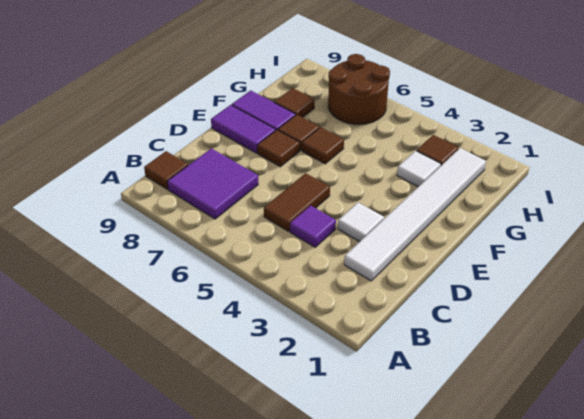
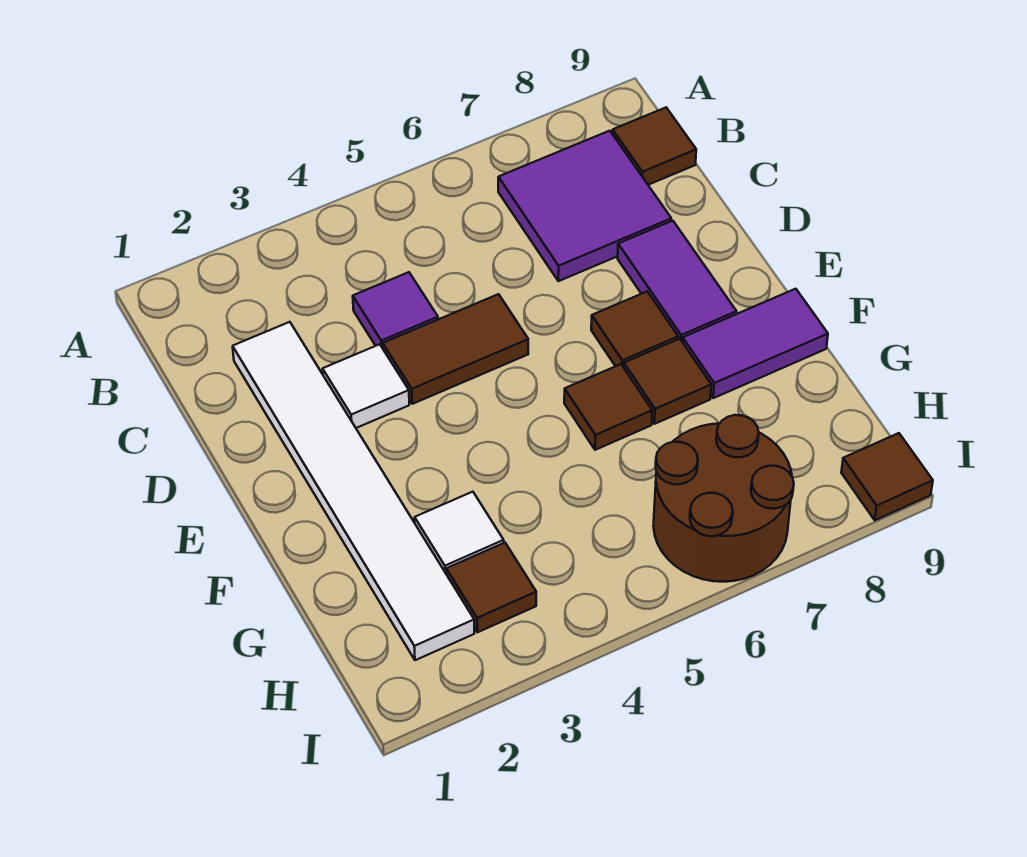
brown 1x2 tile [264,173,330,231] -> brown 1x2 tile turned to [383,294,528,404]
purple 1x2 tile [211,105,276,153] -> purple 1x2 tile turned to [618,221,737,341]
brown 1x1 tile [274,88,315,118] -> brown 1x1 tile moved to [841,433,933,520]

